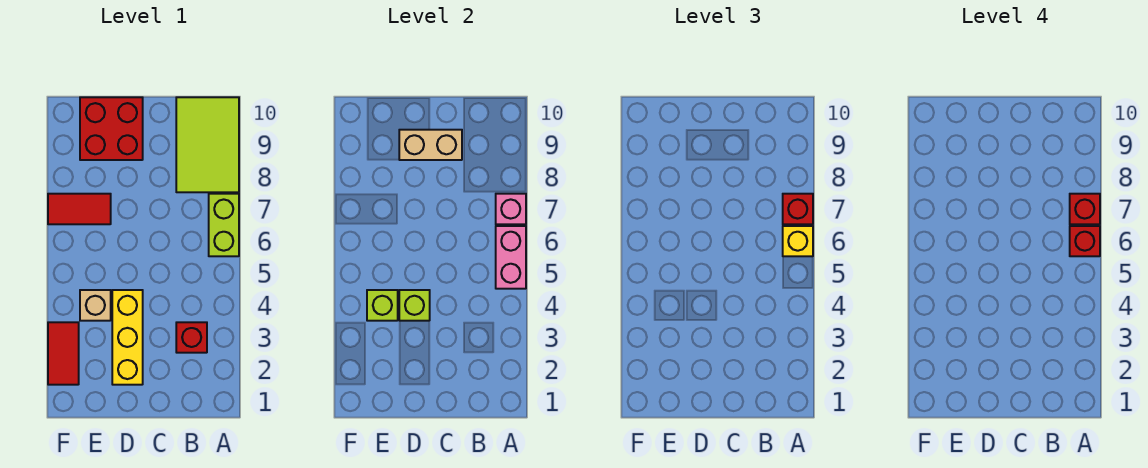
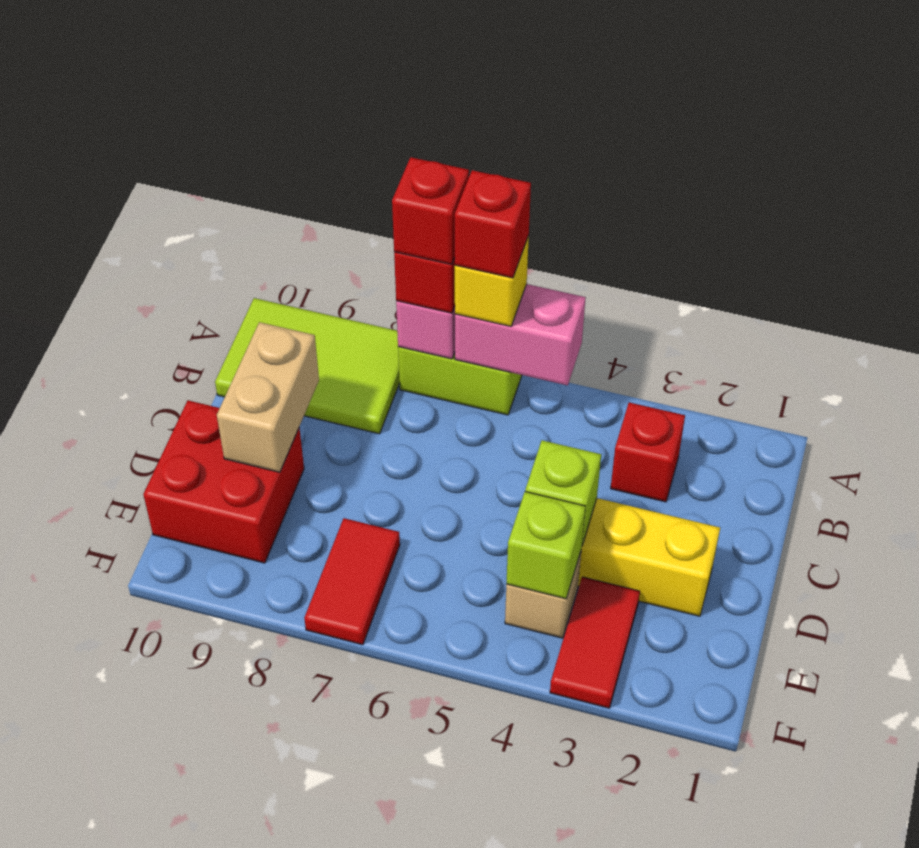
red 1x2 tile [48,322,79,385] -> red 1x2 tile turned to [550,577,640,708]

